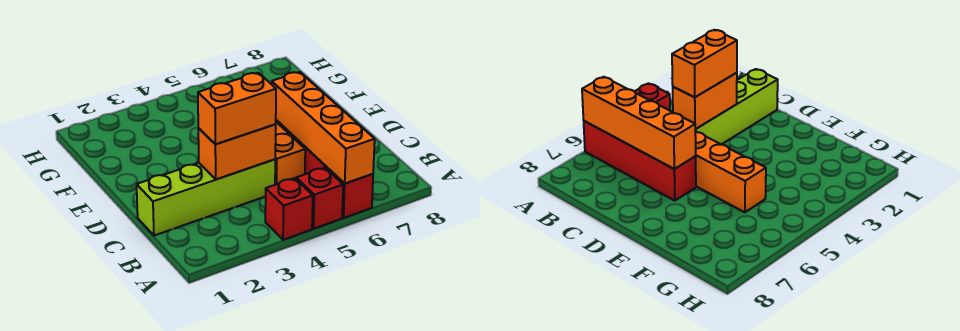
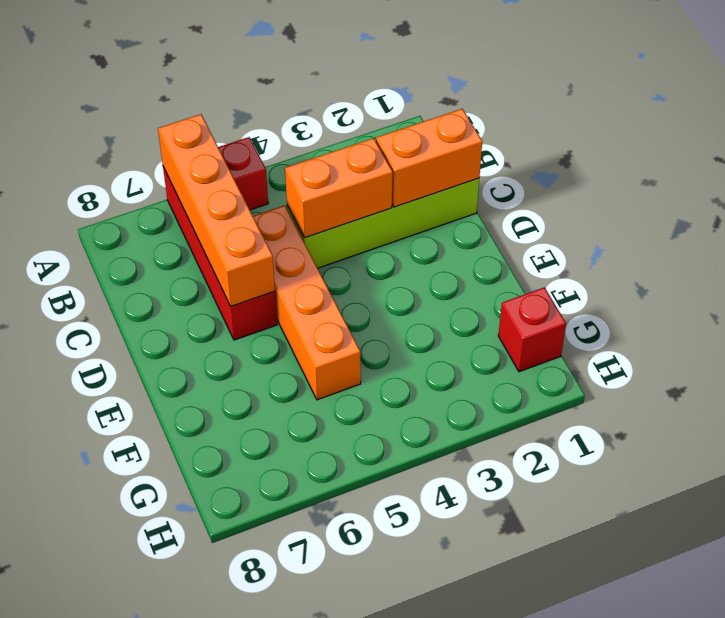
red 1x1 brick [265,178,313,240] -> red 1x1 brick moved to [498,287,566,372]
orange 1x2 brick [198,73,276,144] -> orange 1x2 brick moved to [376,109,482,207]

